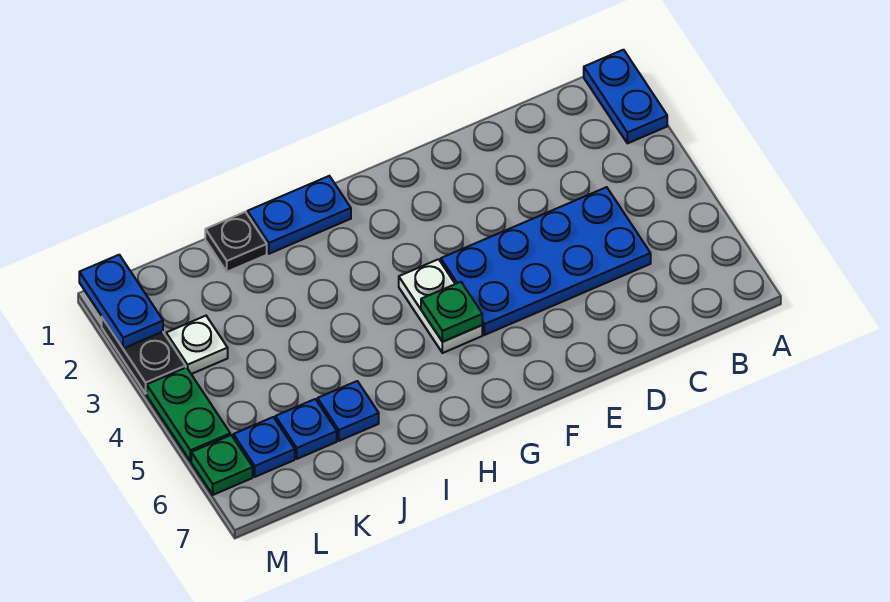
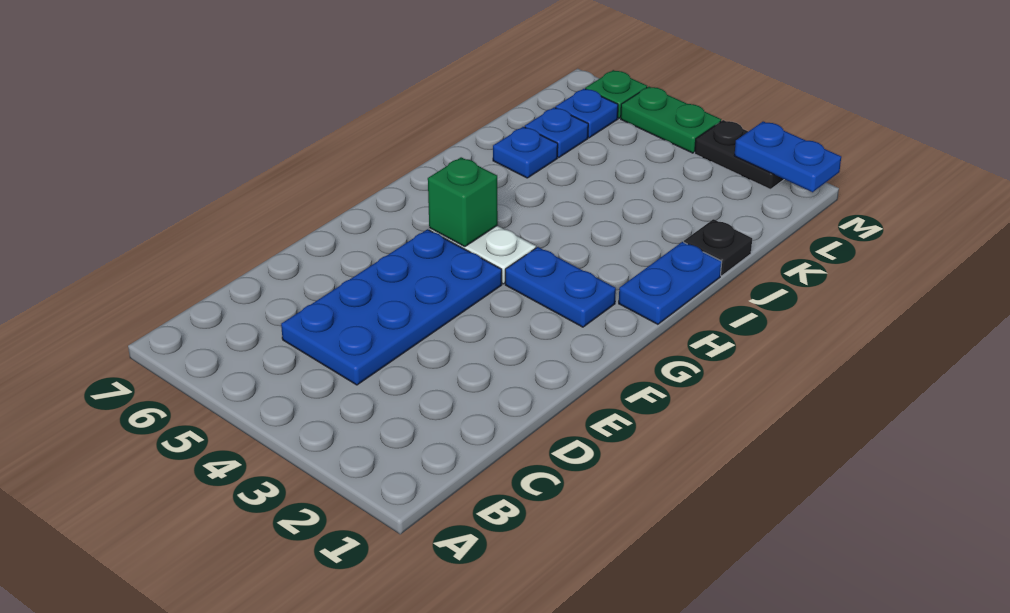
blue 1x2 plate [584,50,667,143] -> blue 1x2 plate moved to [505,247,616,327]
green 1x1 plate [421,282,482,342] -> green 1x1 brick [428,157,498,247]
white 1x1 plate [166,316,228,374] -> none

